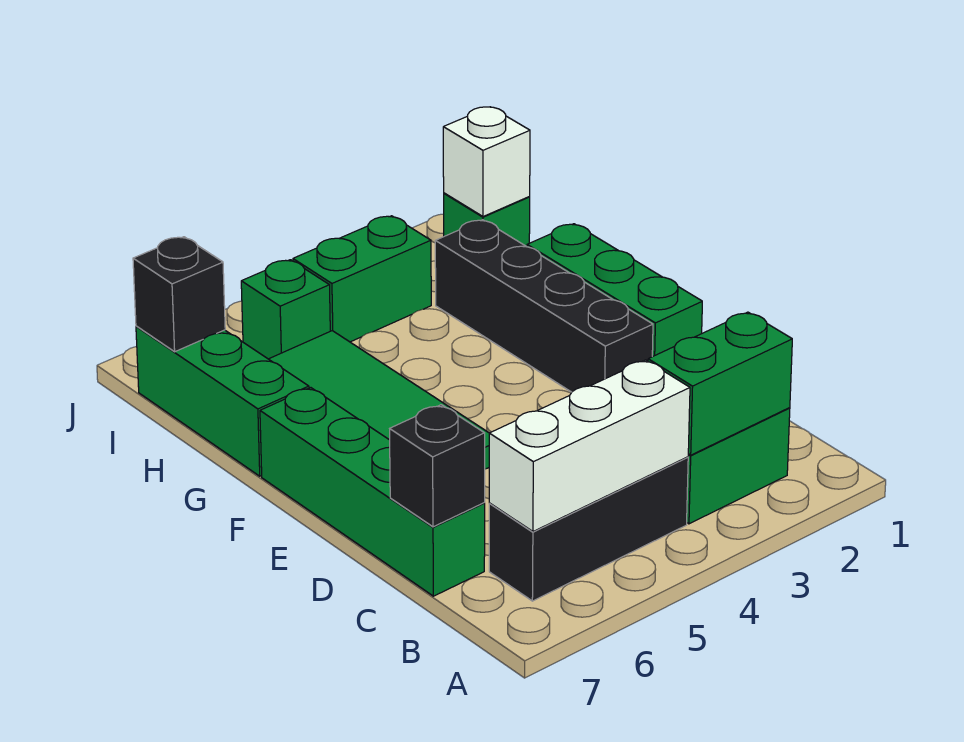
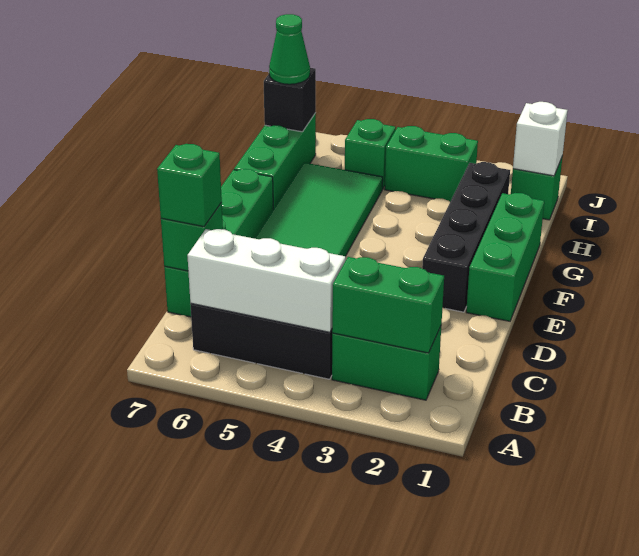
black 1x1 brick [390,405,485,527] -> green 1x1 brick [161,203,223,271]
none -> green 1x1 brick [157,144,222,227]
none -> green 1x1 cone [269,14,310,84]

